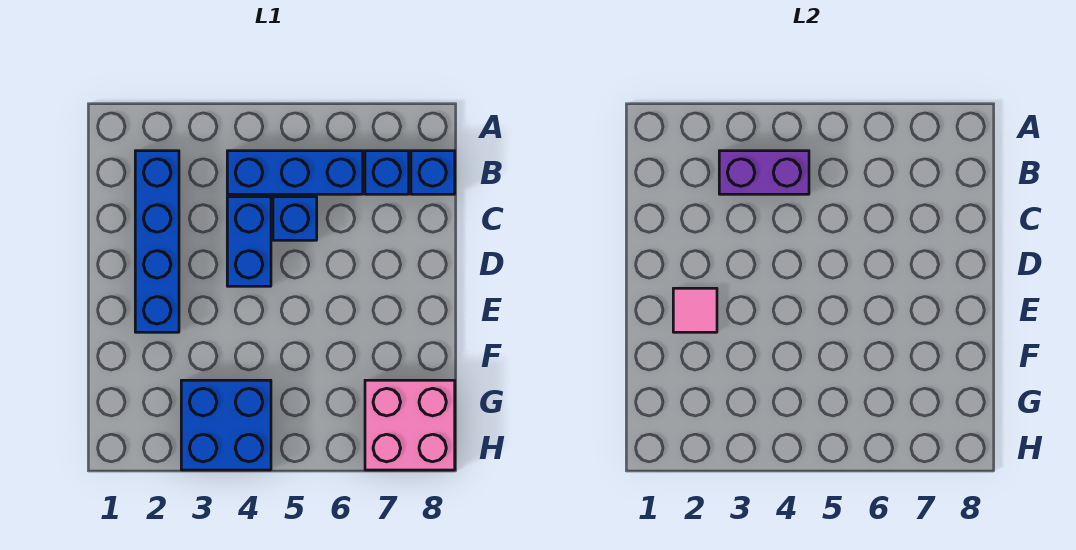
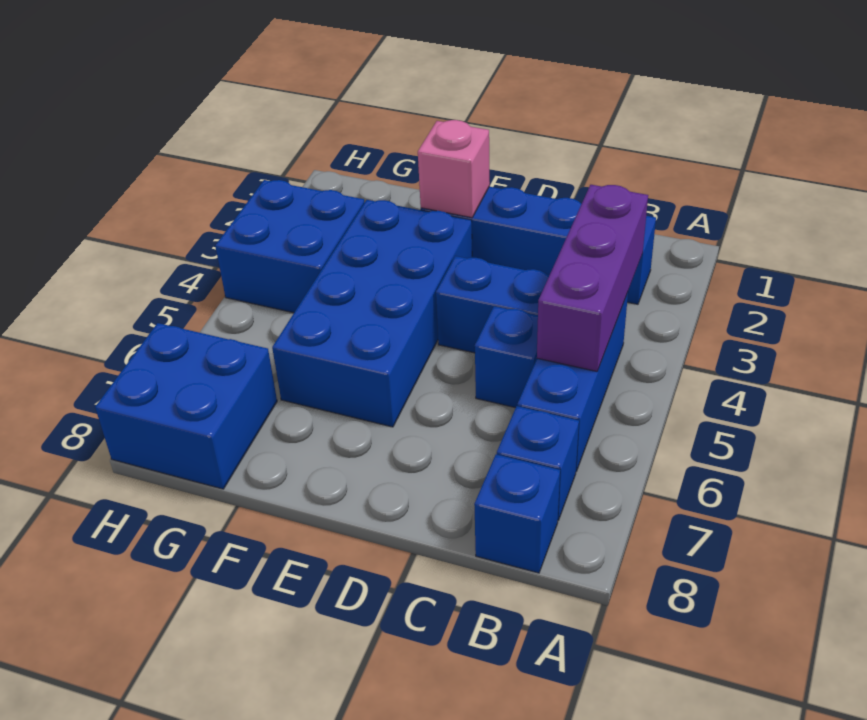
purple 1x2 brick [719,151,809,194] -> purple 1x3 brick [537,185,648,371]
pink 1x1 tile [673,288,717,332] -> pink 1x1 brick [418,120,490,218]
none -> blue 2x4 brick [272,200,472,427]
pink 2x2 brick [365,380,455,470] -> blue 2x2 brick [95,323,277,489]

